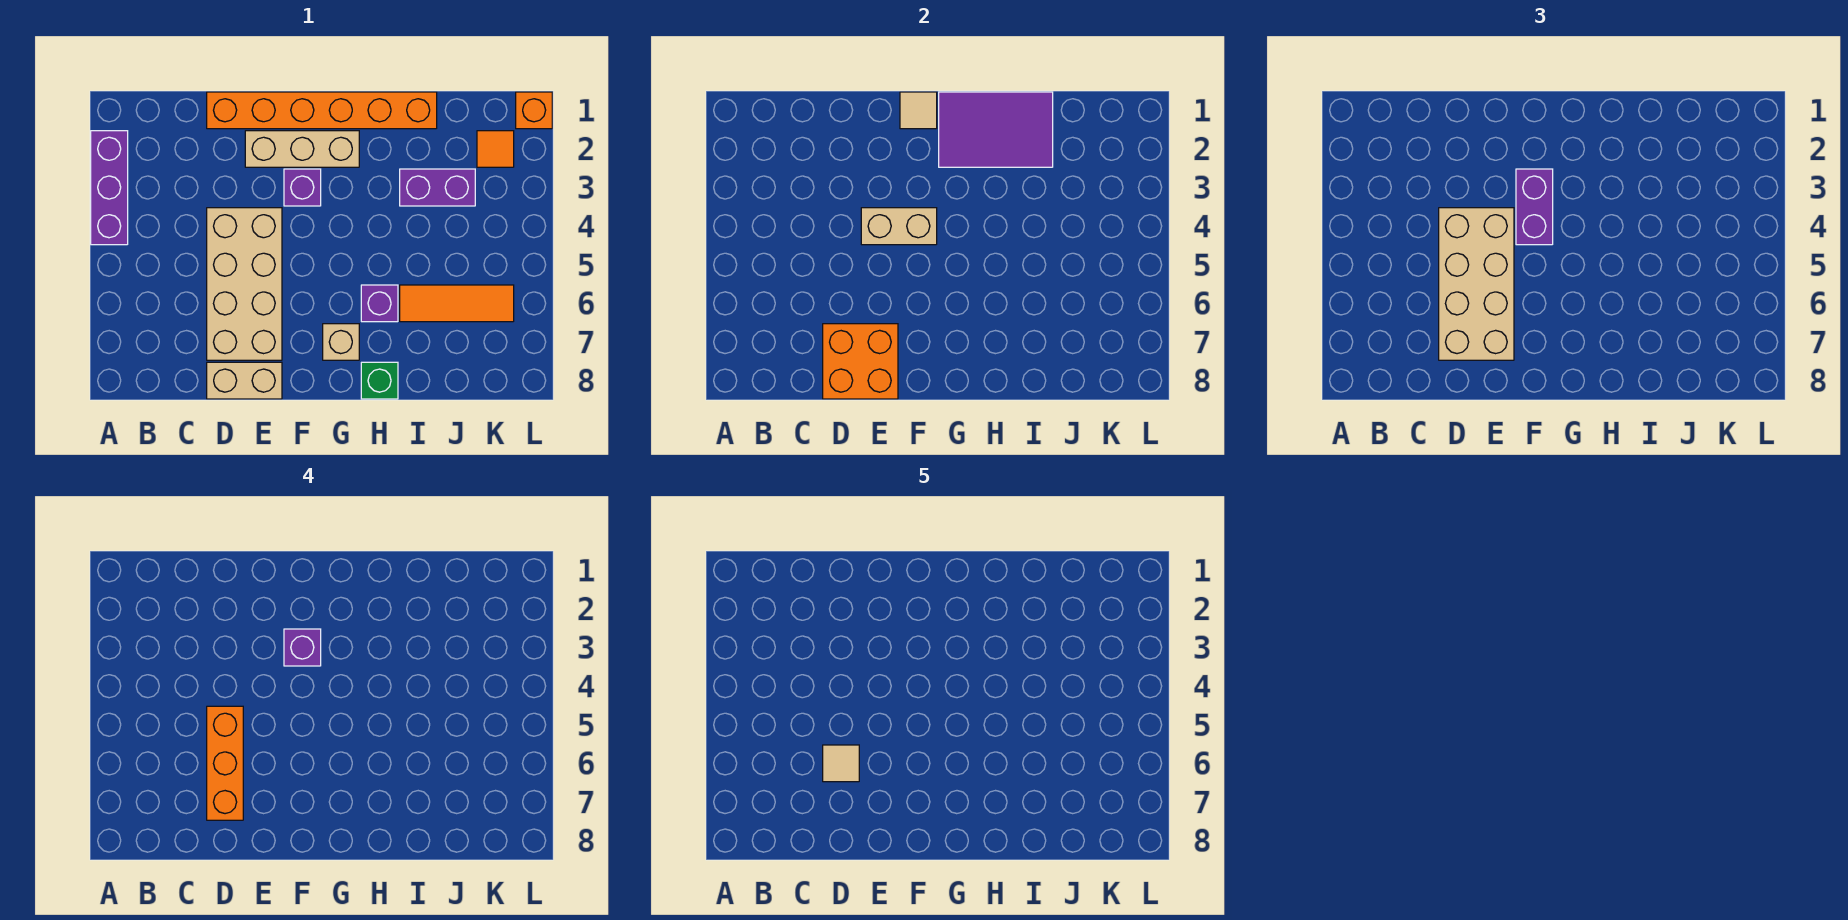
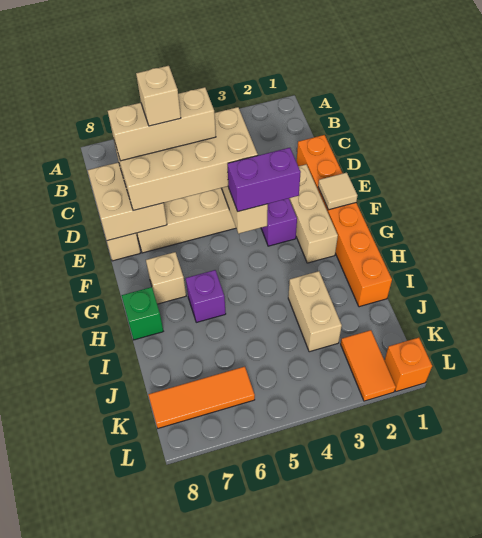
purple 1x3 brick [91,131,128,245] -> none
orange 1x3 brick [207,706,243,820] -> tan 1x3 brick [108,87,216,161]
tan 1x1 tile [823,745,859,782] -> tan 1x1 brick [136,66,181,126]
orange 2x2 brick [823,324,898,399] -> tan 2x2 brick [88,162,167,241]
purple 1x1 brick [284,629,321,666] -> none
purple 2x3 tile [939,92,1053,167] -> none
purple 1x2 brick [400,169,475,206] -> tan 1x2 brick [288,271,342,352]
orange 1x3 tile [400,285,514,322] -> orange 1x3 tile turned to [148,367,255,428]
orange 1x1 tile [477,131,514,167] -> orange 1x2 tile [341,330,396,401]

